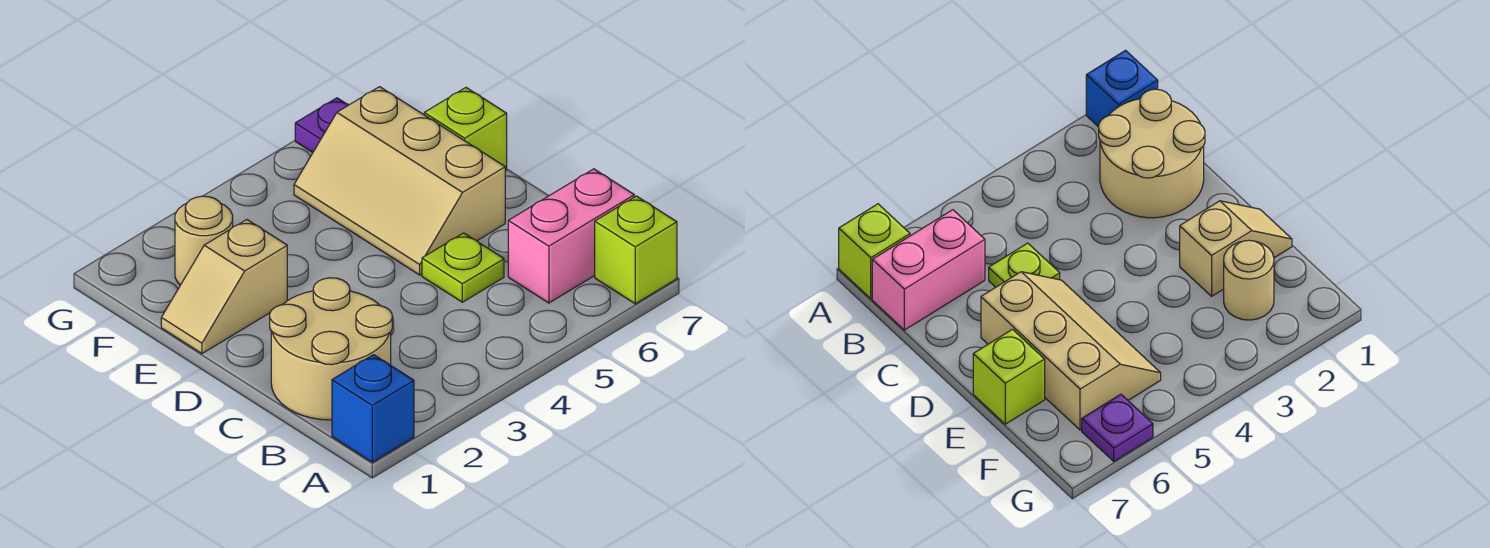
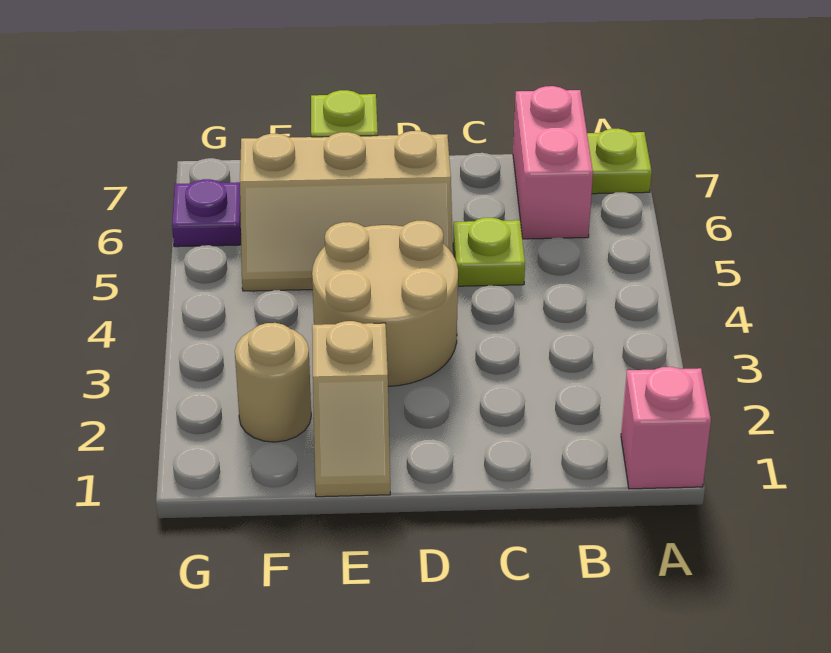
blue 1x1 brick [332,355,414,462] -> pink 1x1 brick [621,367,711,489]
lime 1x1 brick [595,196,677,304] -> lime 1x1 plate [587,129,652,194]
tan 2x2 round brick [270,278,392,420] -> tan 2x2 round brick moved to [312,221,458,386]

